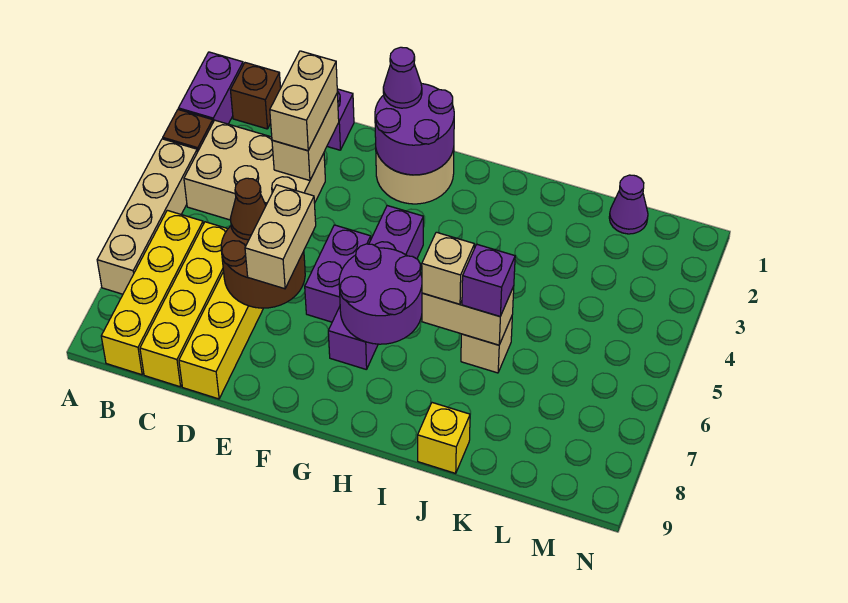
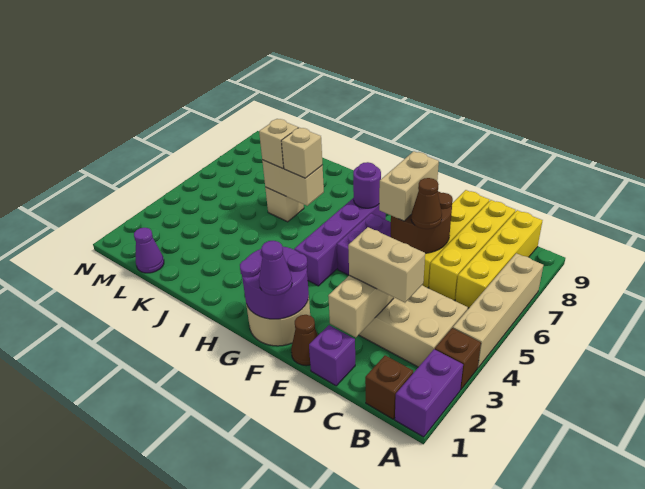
tan 1x2 brick [270,51,337,151] -> tan 1x2 brick turned to [348,227,425,303]
none -> brown 1x1 cone [291,315,318,366]
purple 2x2 round brick [339,244,422,344] -> purple 1x1 round brick [353,162,381,208]
purple 1x1 brick [462,244,515,316] -> tan 1x1 brick [259,119,298,169]
yellow 1x1 brick [418,403,470,473] -> none

